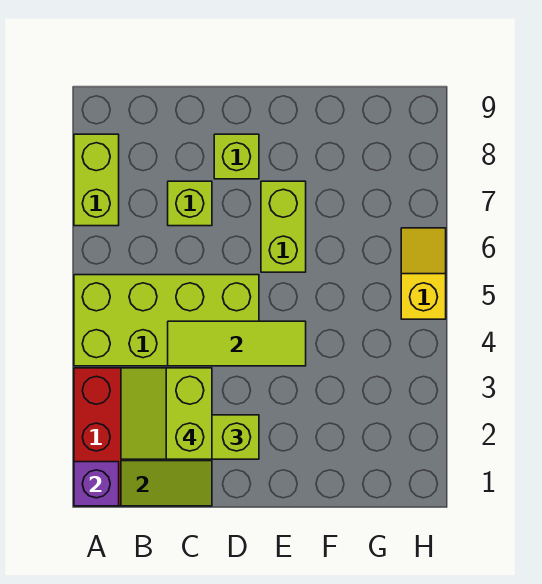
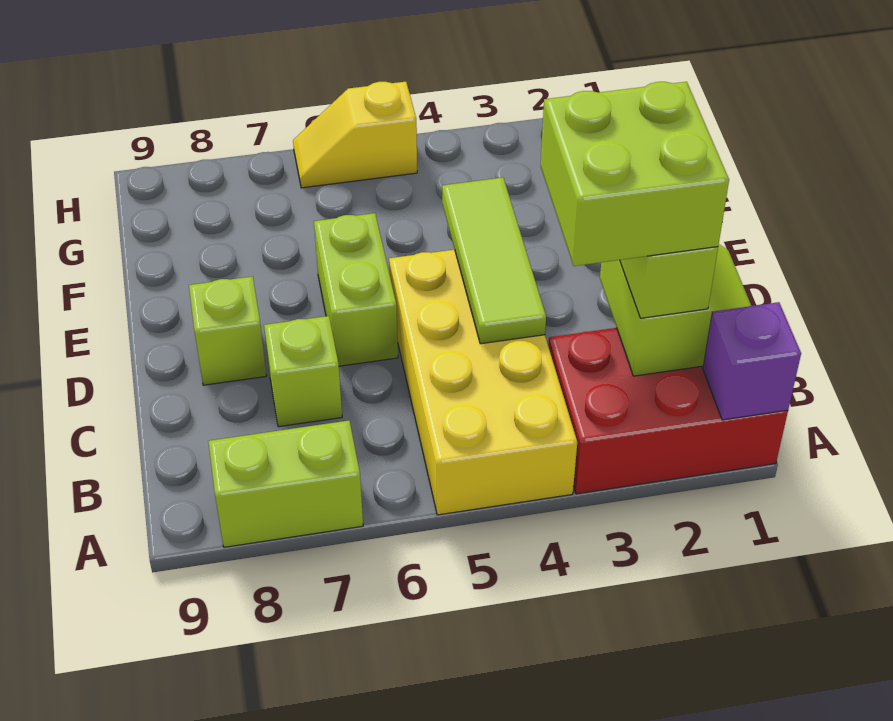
lime 2x4 brick [74,275,259,366] -> yellow 2x4 brick [389,250,577,515]
lime 2x2 slope [121,368,212,459] -> lime 2x2 brick [541,82,729,266]
lime 1x2 brick [261,181,306,272] -> lime 1x2 brick turned to [314,213,398,366]

